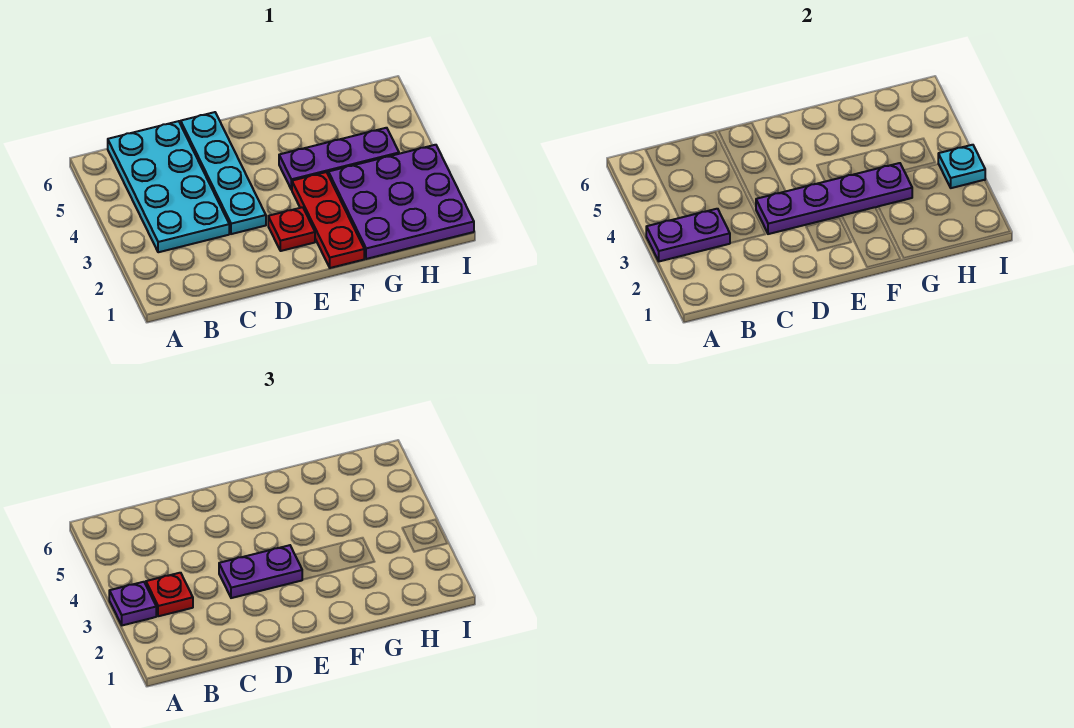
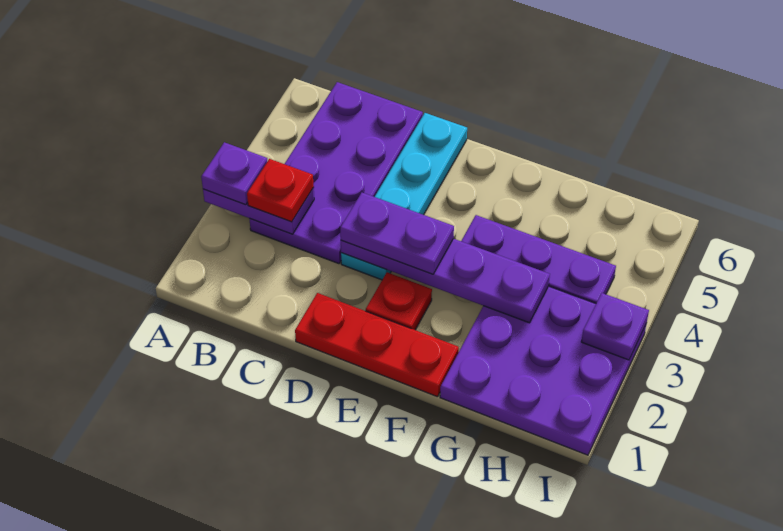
cyan 2x4 plate [108,121,229,252] -> purple 2x4 plate [250,82,423,264]
red 1x3 plate [292,172,364,268] -> red 1x3 plate turned to [295,293,459,397]
cyan 1x1 plate [938,145,985,188] -> purple 1x1 plate [582,293,649,360]

